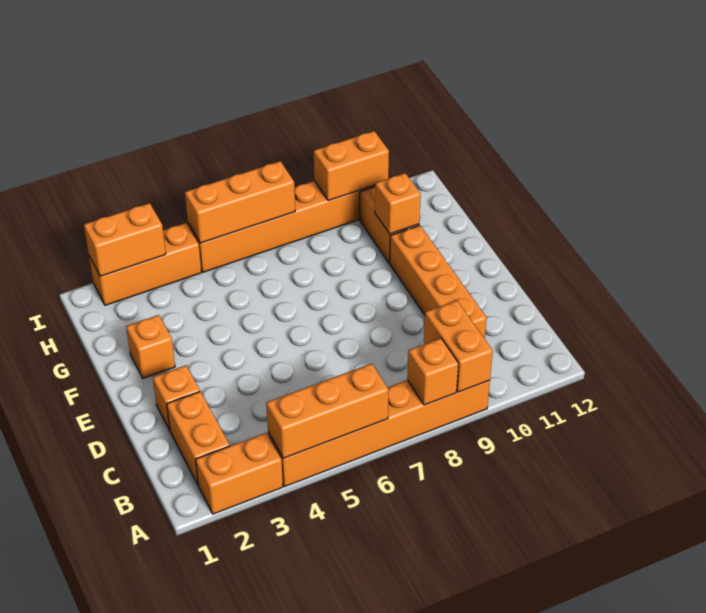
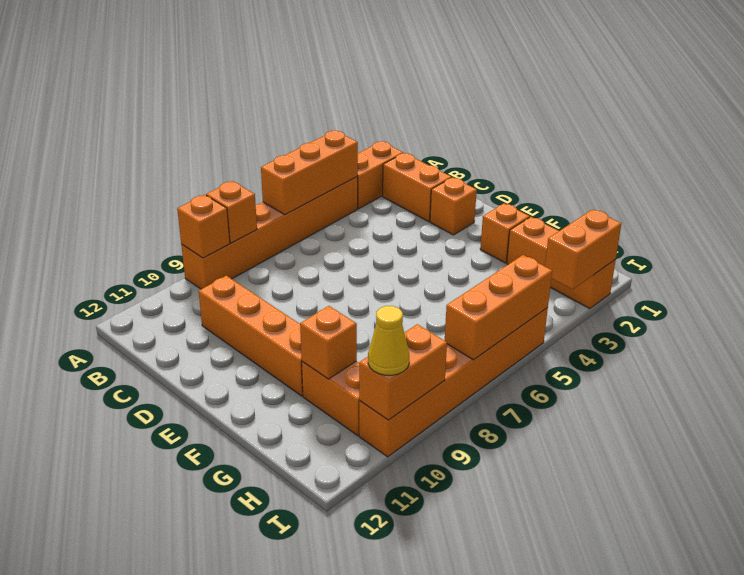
orange 1x2 brick [424,301,493,392] -> orange 1x1 brick [177,195,230,258]
orange 1x3 brick [89,223,201,305] -> orange 1x3 brick turned to [507,217,616,309]
none -> yellow 1x1 cone [368,306,409,375]

